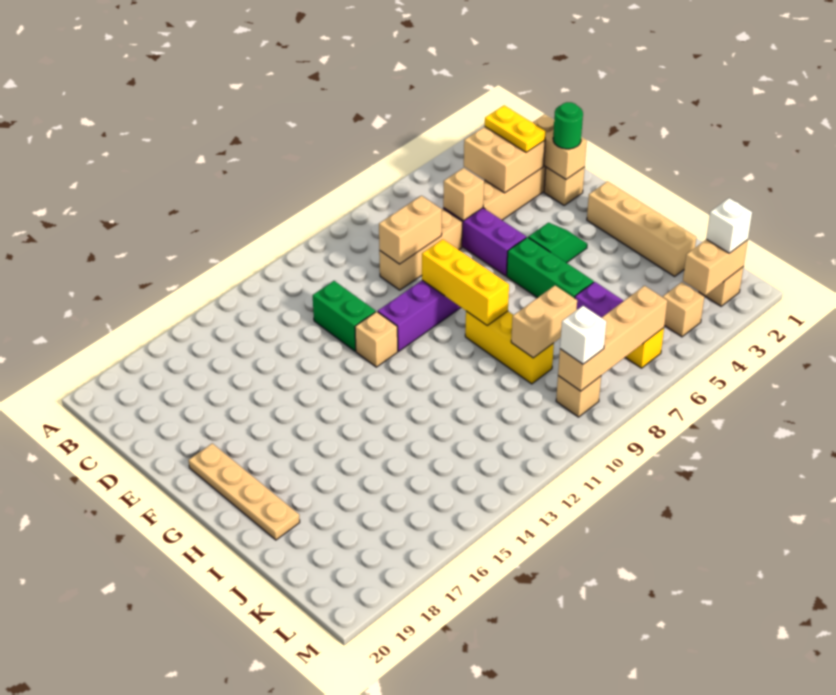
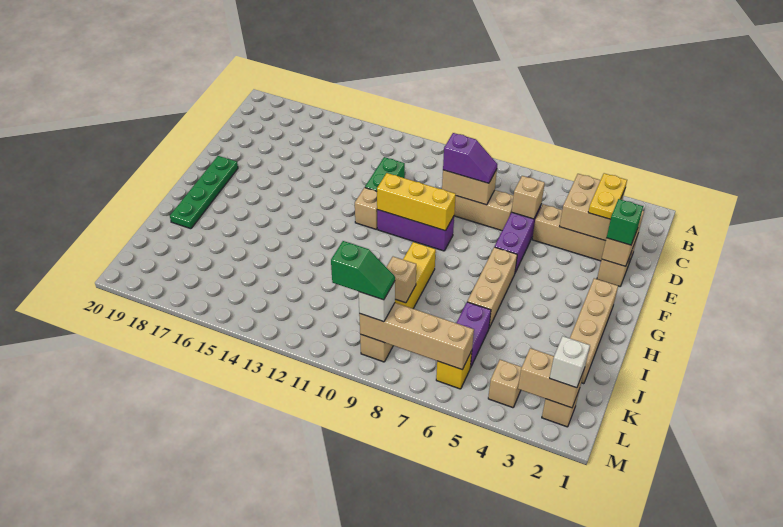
none -> purple 1x2 slope [443,133,497,183]
green 1x1 round brick [553,102,583,149] -> green 1x1 brick [606,199,643,245]
yellow 1x3 brick [422,239,509,325] -> yellow 1x3 brick turned to [377,173,456,231]
tan 1x4 plate [189,443,300,540] -> green 1x4 plate [170,156,238,229]
green 1x2 slope [528,223,587,263] -> green 1x2 slope moved to [331,241,395,300]
green 1x3 brick [507,237,594,298] -> tan 1x3 brick [467,247,517,328]
tan 1x2 brick [511,286,577,358] -> tan 1x1 brick [386,257,416,303]

